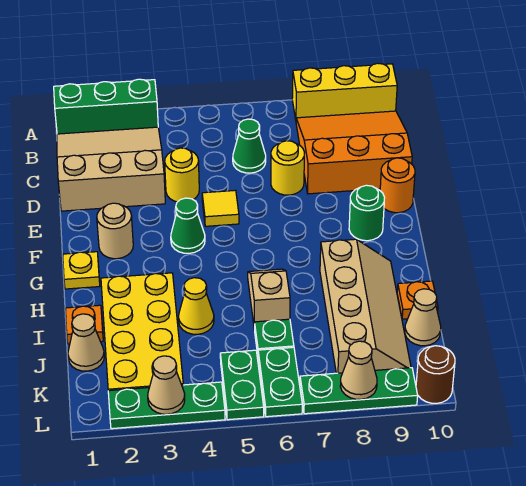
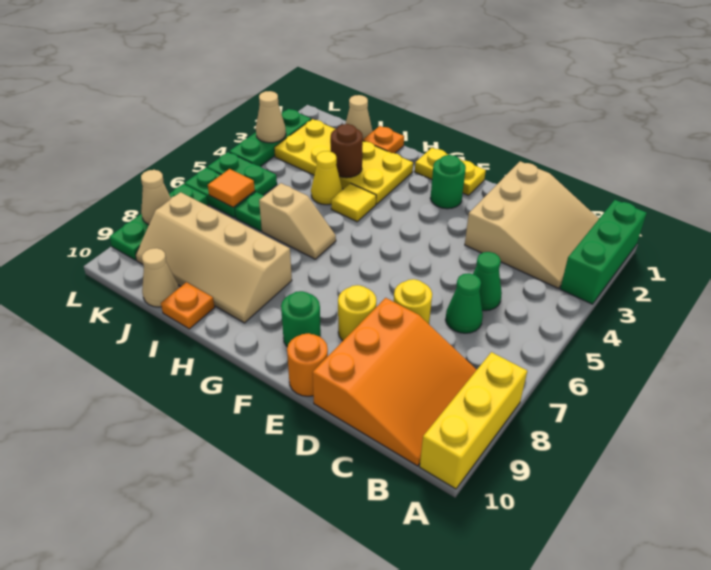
yellow 1x1 round brick [165,148,199,202] -> yellow 1x1 round brick moved to [338,285,376,341]
yellow 1x1 tile [202,190,239,226] -> yellow 1x1 tile moved to [331,183,376,222]
tan 1x1 round brick [97,203,133,259] -> green 1x1 round brick [430,155,466,209]
green 1x1 cone [171,198,205,253] -> green 1x1 cone moved to [473,252,502,311]
yellow 1x1 plate [63,252,100,289] -> yellow 1x2 plate [415,148,486,195]
none -> orange 1x1 tile [208,169,255,207]
brown 1x1 round brick [416,346,455,403] -> brown 1x1 round brick moved to [331,124,363,178]

